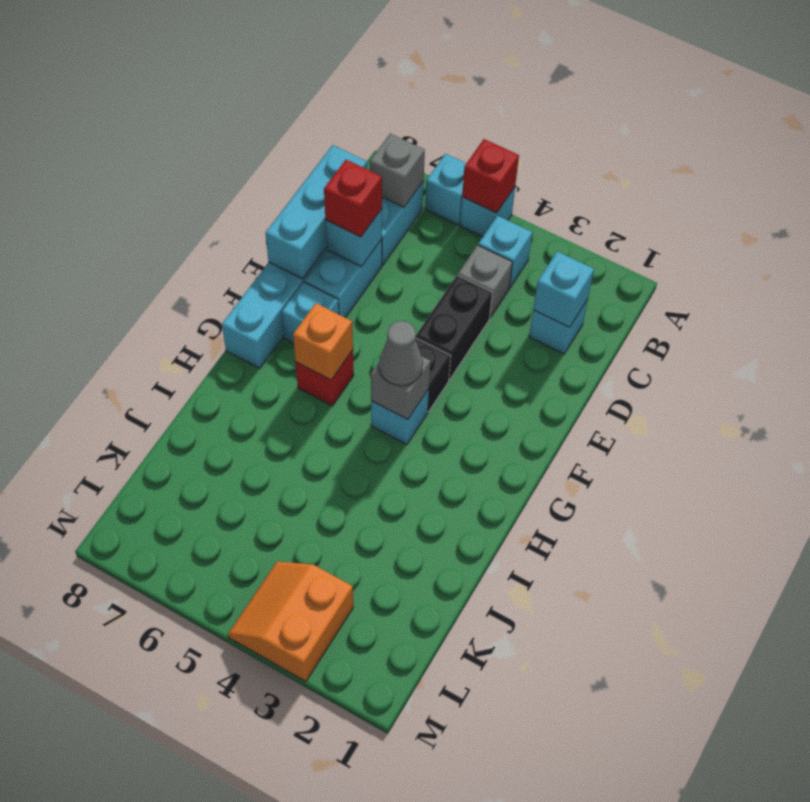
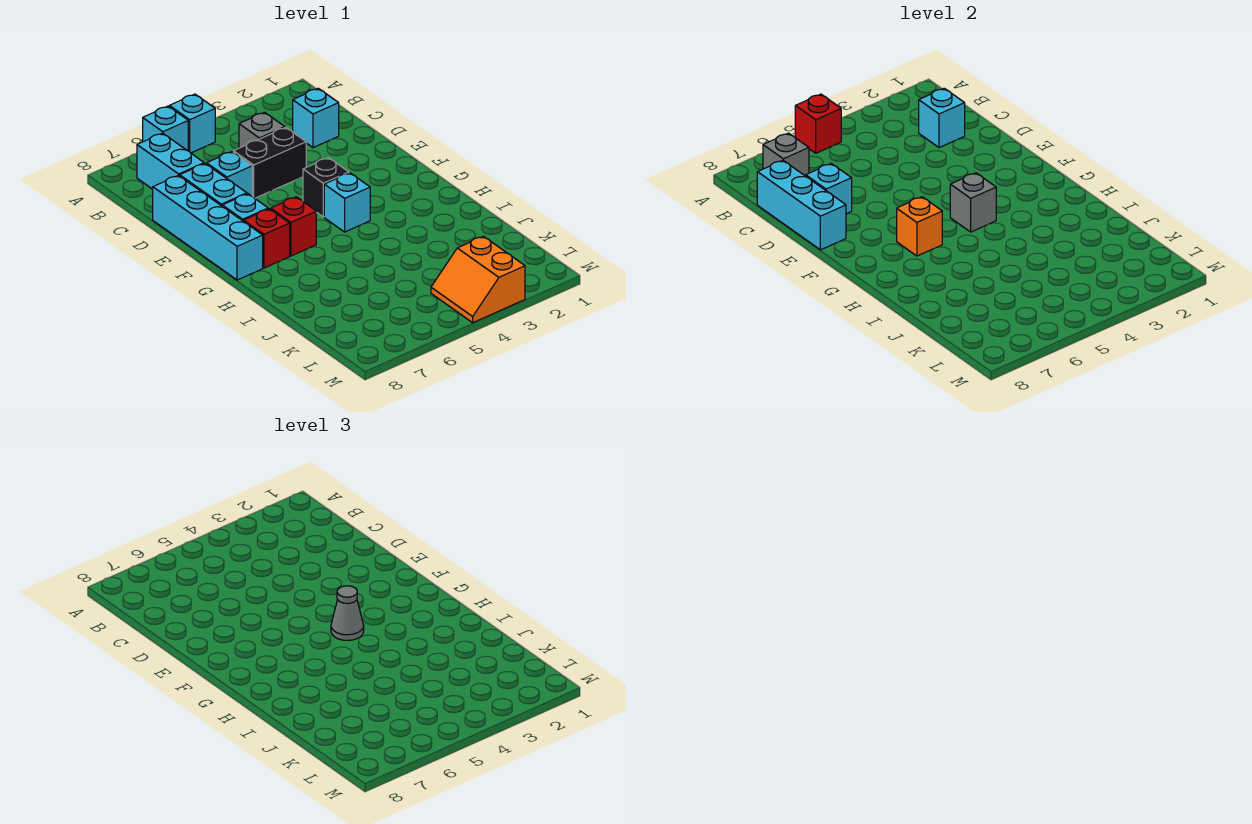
cyan 1x1 brick [478,216,532,288] -> cyan 1x1 brick moved to [207,152,252,196]
black 1x2 brick [416,275,492,380] -> black 1x2 brick turned to [233,128,306,198]
red 1x1 brick [324,160,382,237] -> red 1x1 brick moved to [244,209,290,268]

